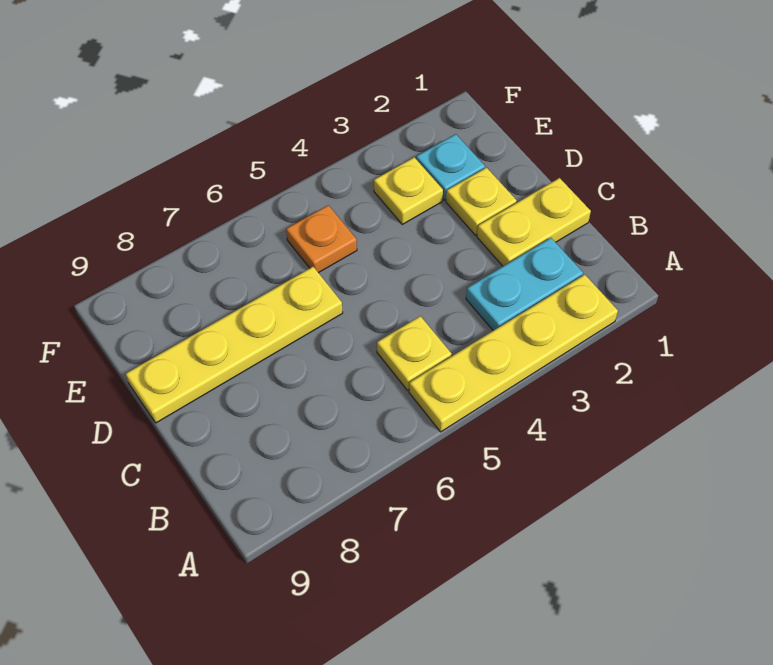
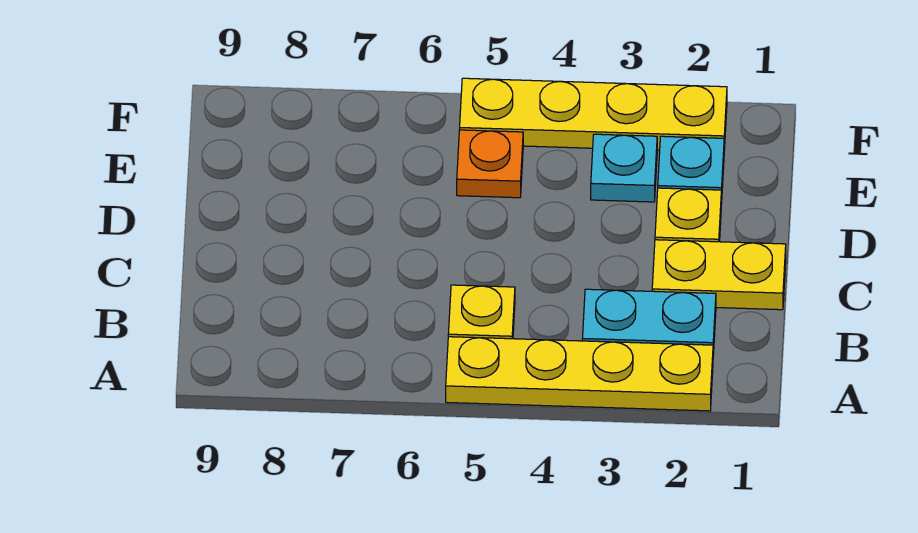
yellow 1x4 plate [126,267,343,423] -> yellow 1x4 plate moved to [460,78,727,150]
yellow 1x1 plate [374,157,443,224] -> cyan 1x1 plate [591,134,657,202]

